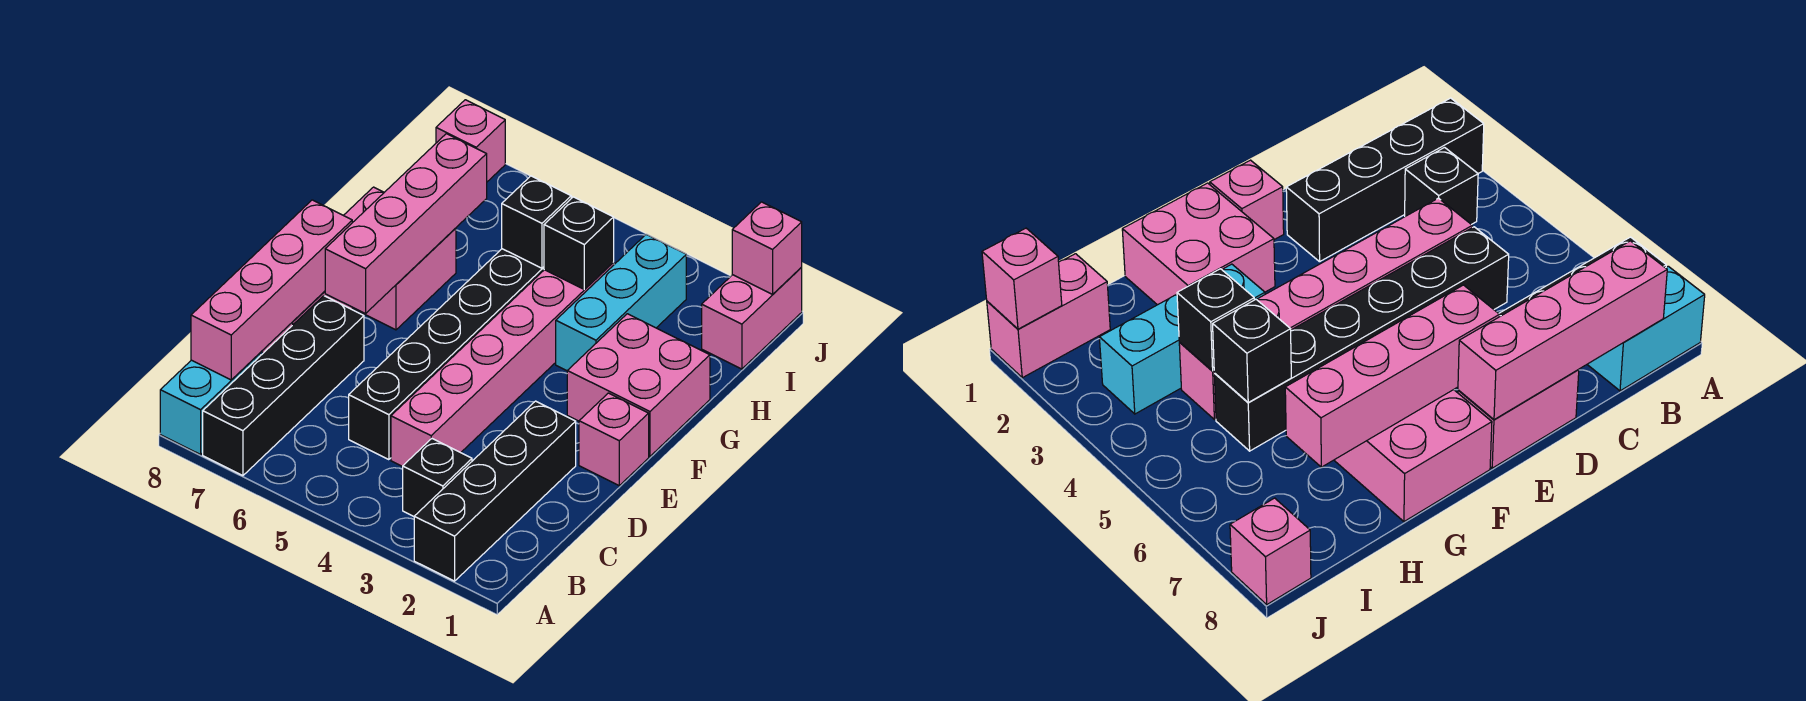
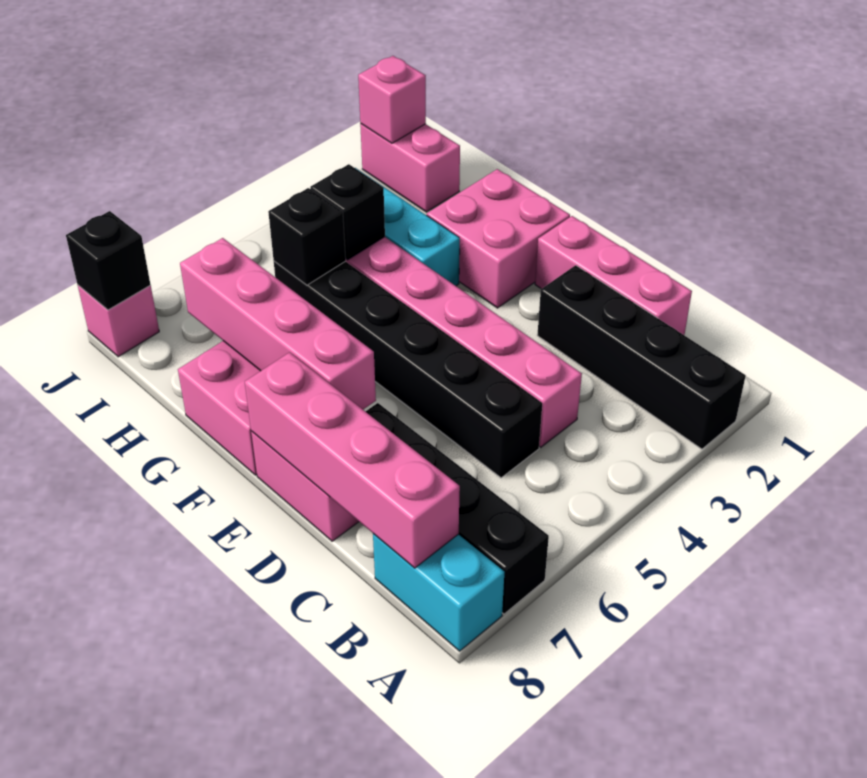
black 1x1 brick [403,439,472,516] -> black 1x1 brick moved to [66,211,151,310]
pink 1x1 brick [579,393,649,485] -> pink 1x3 brick [535,216,692,335]

